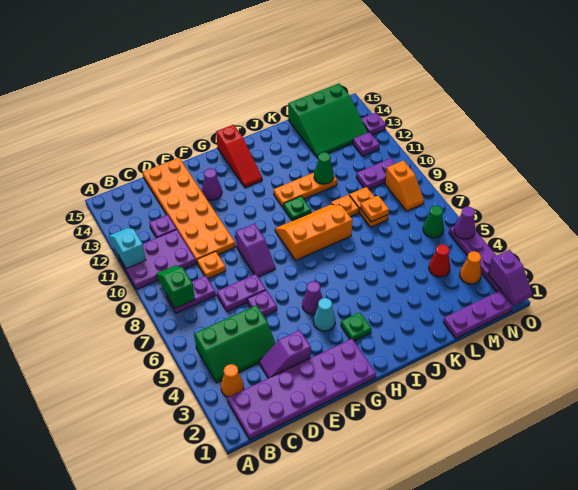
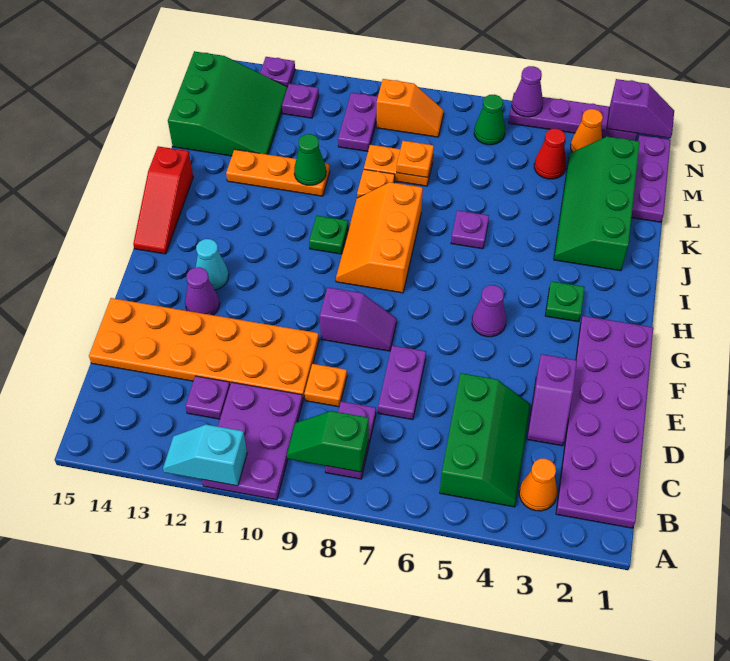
purple 1x1 plate [247,290,277,316] -> purple 1x1 plate moved to [451,210,489,249]
cyan 1x1 cone [313,298,335,331] -> cyan 1x1 cone moved to [196,239,229,290]
red 1x3 slope [216,125,262,187] -> red 1x3 slope turned to [133,146,193,254]
orange 1x3 plate [274,173,337,208] -> orange 1x3 plate turned to [226,149,330,196]
none -> green 2x4 slope [554,137,640,271]

